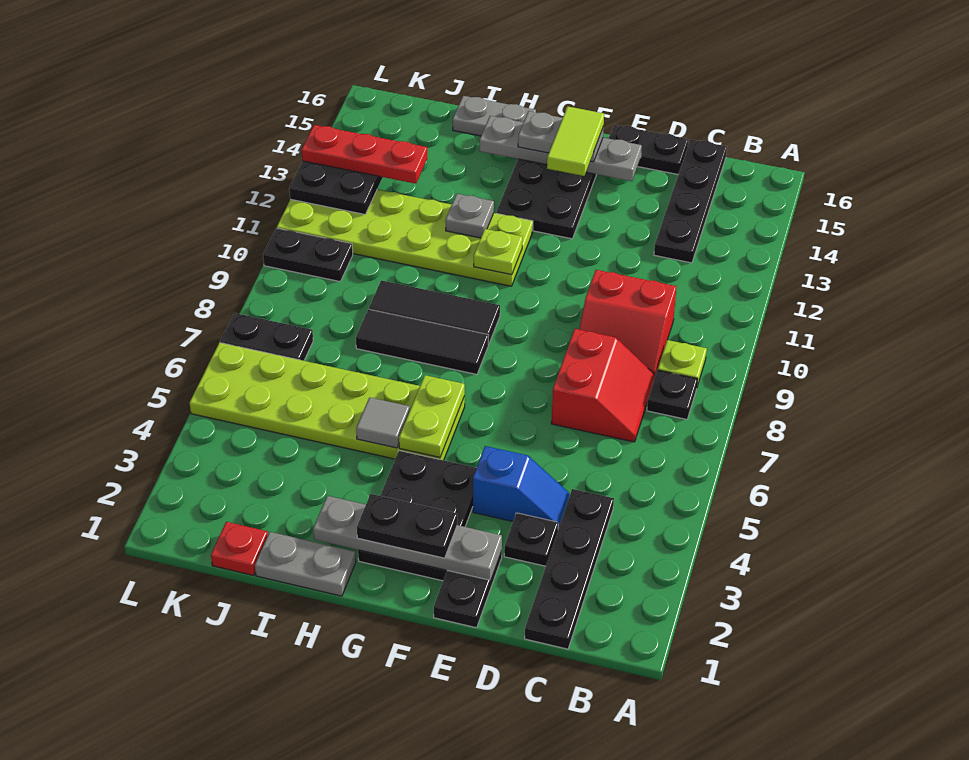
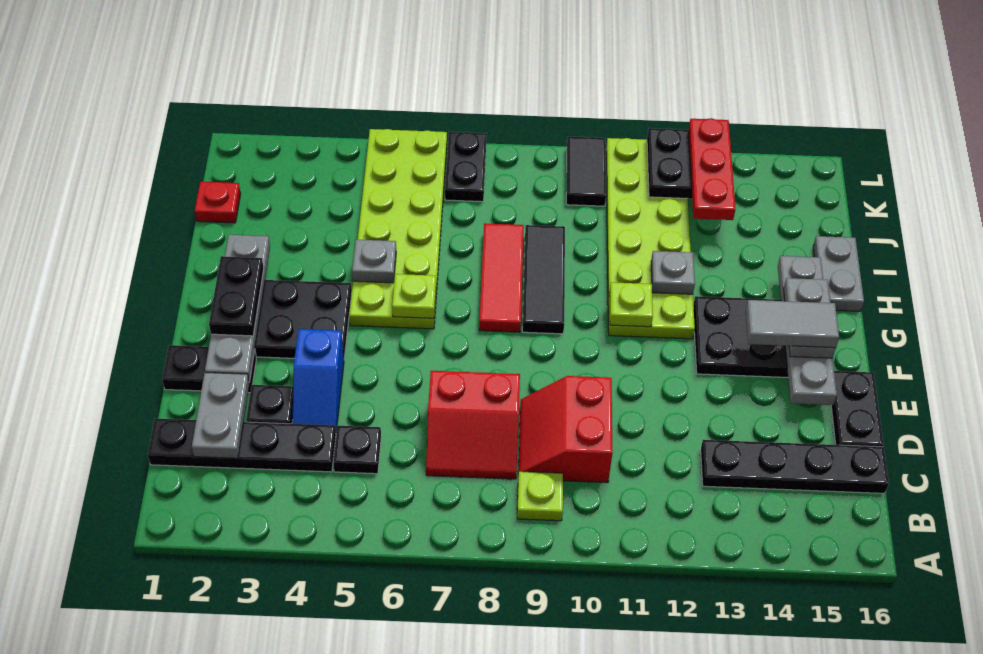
black 1x1 plate [647,370,698,419] -> black 1x1 plate moved to [333,426,381,474]
lime 1x2 tile [547,106,604,176] -> grey 1x2 tile [746,300,839,348]
lime 1x2 plate [399,375,465,458] -> lime 1x1 plate [392,274,436,318]
black 1x3 tile [356,309,489,374] -> red 1x3 tile [479,223,524,332]
grey 1x2 plate [255,532,356,596] -> grey 1x2 plate moved to [192,373,249,458]
grey 1x1 tile [356,397,410,448] -> grey 1x1 plate [352,240,396,283]
black 1x2 plate [263,228,353,282] -> black 1x2 tile [566,137,606,206]

